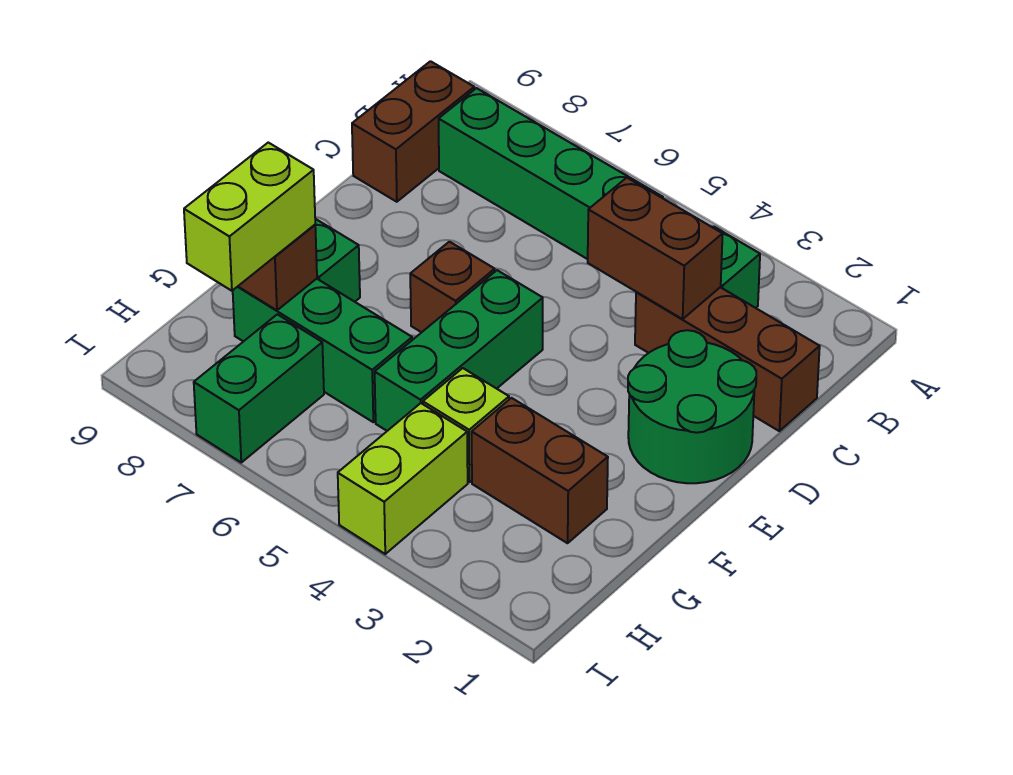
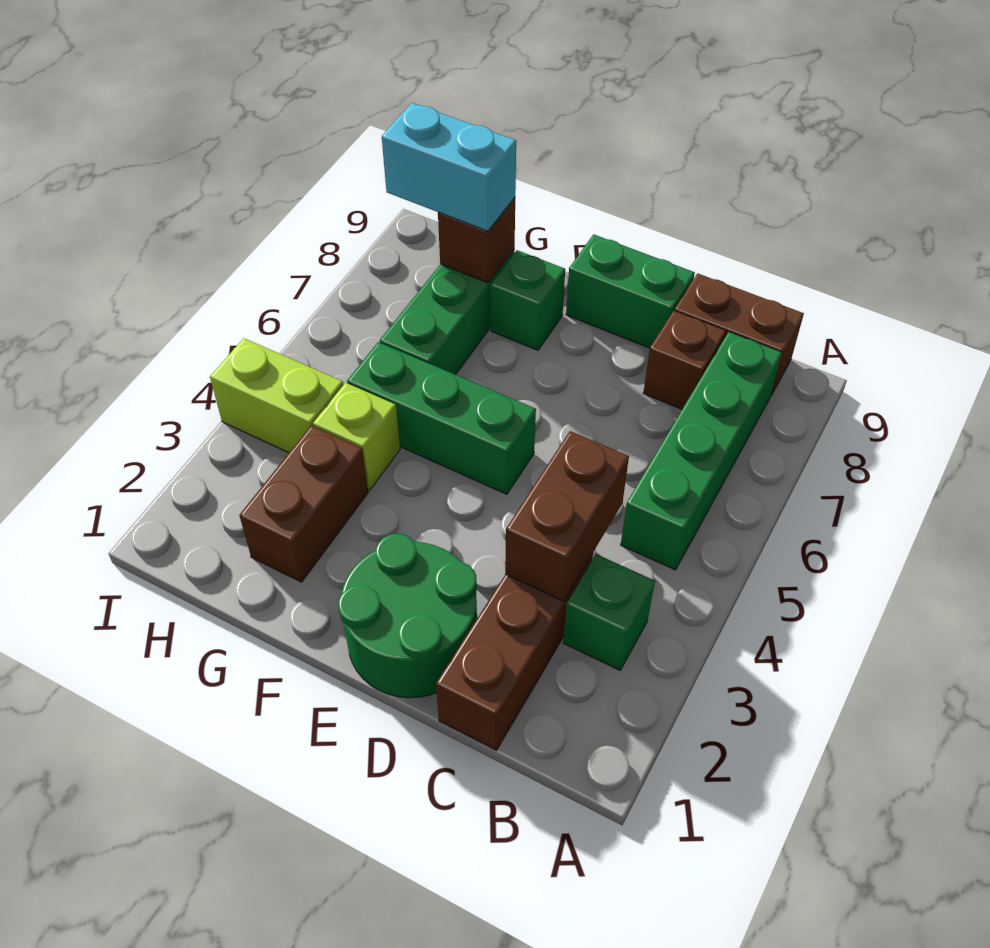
brown 1x1 brick [410,242,495,332] -> brown 1x1 brick moved to [643,311,726,409]
lime 1x2 brick [184,143,315,291] -> cyan 1x2 brick [382,103,516,231]
green 1x2 brick [194,314,324,462] -> green 1x2 brick moved to [566,234,695,348]

